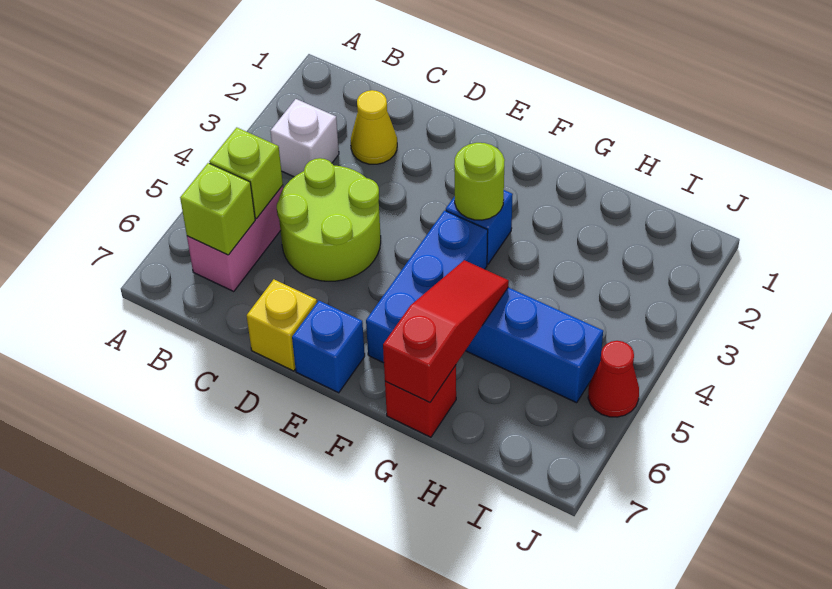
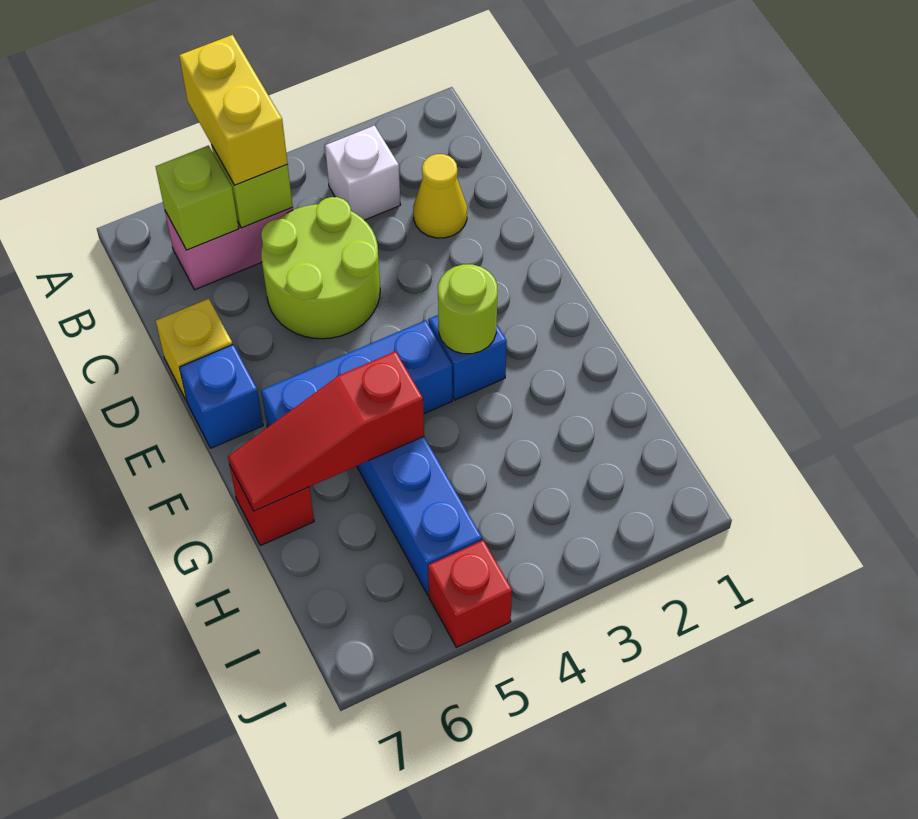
none -> yellow 1x2 brick [179,35,288,185]
red 1x3 slope [383,260,509,403] -> red 1x3 slope turned to [228,351,424,511]
red 1x1 cone [588,341,639,417] -> red 1x1 brick [428,540,512,647]

